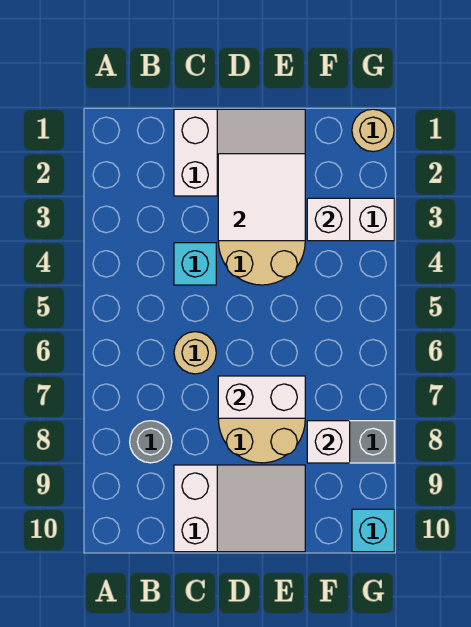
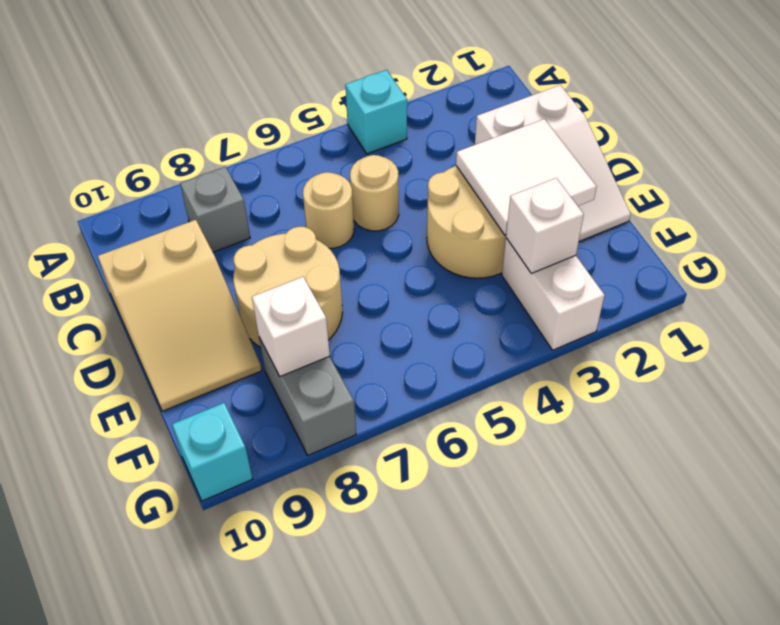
grey 1x1 round brick [130,421,172,463] -> grey 1x1 brick [180,167,250,252]
cyan 1x1 brick [174,243,216,285] -> cyan 1x1 brick moved to [345,70,407,154]
white 2x3 slope [174,465,305,552] -> tan 2x3 slope [98,220,262,411]
white 1x2 brick [218,376,305,418] -> none
tan 1x1 round brick [352,109,394,152] -> tan 1x1 round brick moved to [350,155,399,231]

